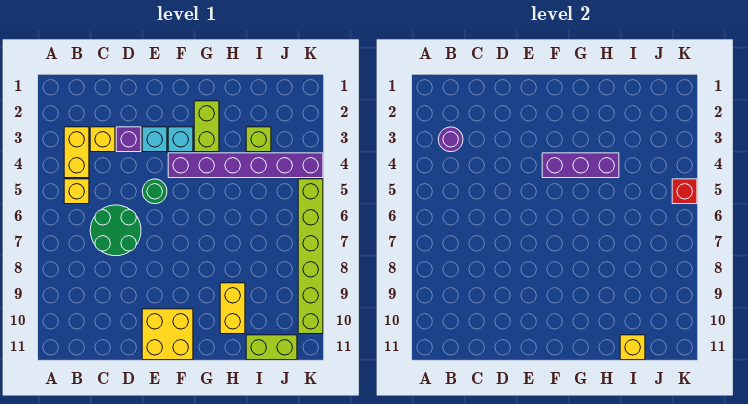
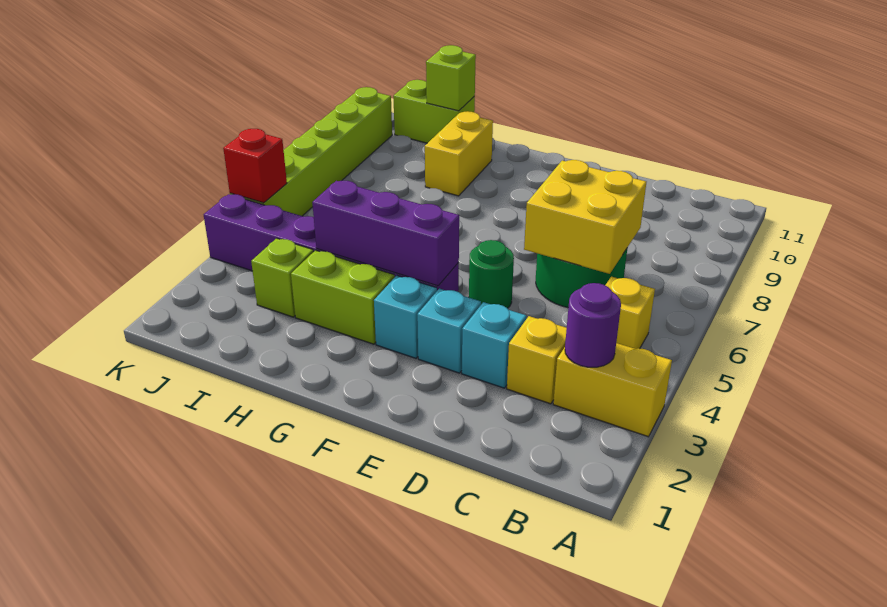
yellow 1x2 brick [64,127,89,178] -> yellow 1x2 brick turned to [553,343,672,437]
purple 1x1 brick [116,127,141,152] -> cyan 1x1 brick [462,302,526,388]
yellow 2x2 brick [142,309,193,360] -> yellow 2x2 brick moved to [524,160,646,274]
lime 1x2 brick [194,101,219,152] -> lime 1x2 brick turned to [291,250,395,344]
yellow 1x1 brick [620,335,645,360] -> lime 1x1 brick [426,45,476,111]

